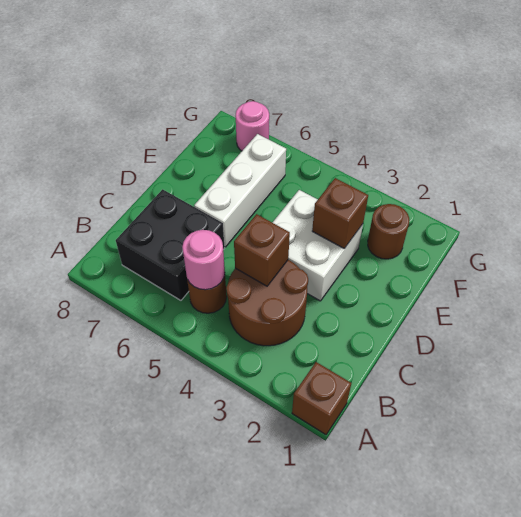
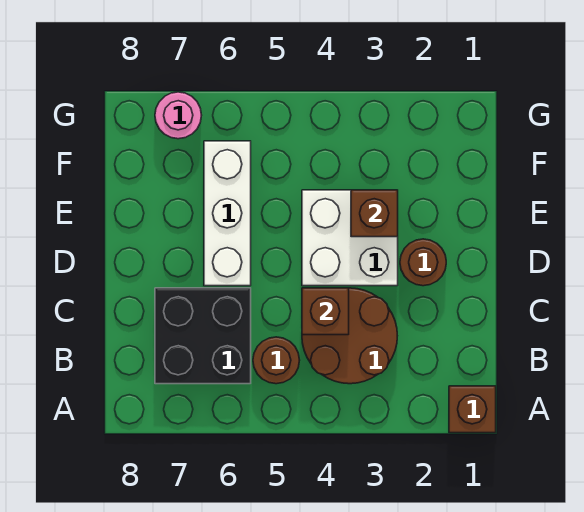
pink 1x1 round brick [182,230,225,290] -> none
brown 1x1 round brick [368,204,409,259] -> brown 1x1 round brick moved to [400,239,446,286]

